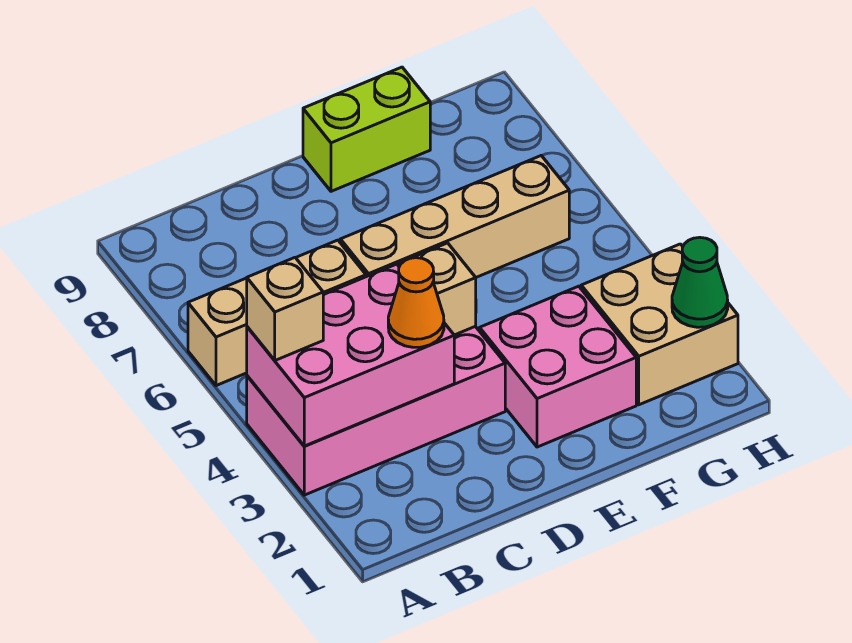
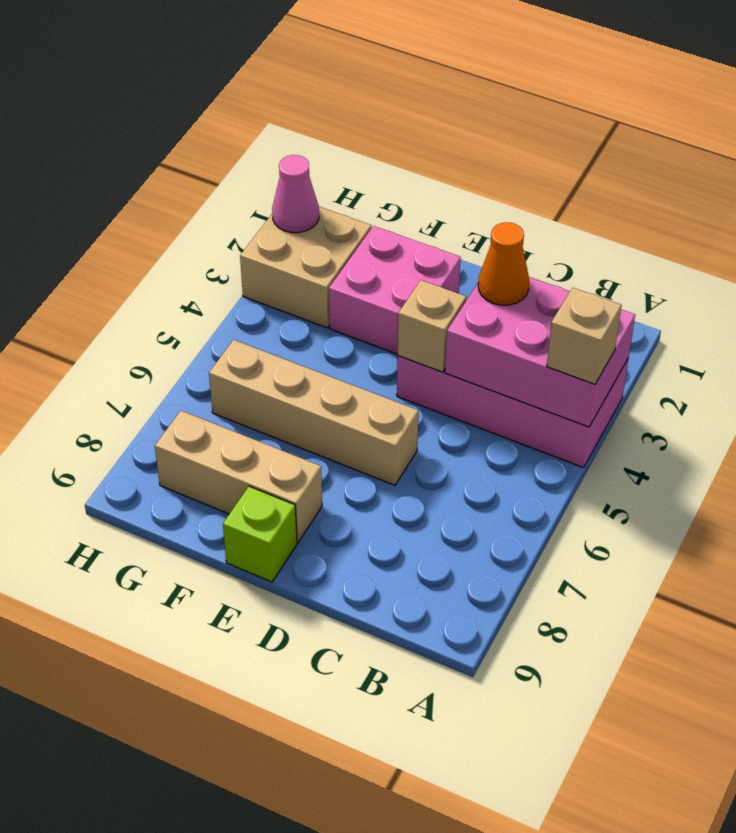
tan 1x3 brick [188,240,366,386] -> tan 1x3 brick moved to [155,410,322,542]
lime 1x2 brick [303,67,430,191] -> lime 1x1 brick [223,486,297,582]
green 1x1 cone [672,237,728,327] -> pink 1x1 cone [272,155,319,233]

